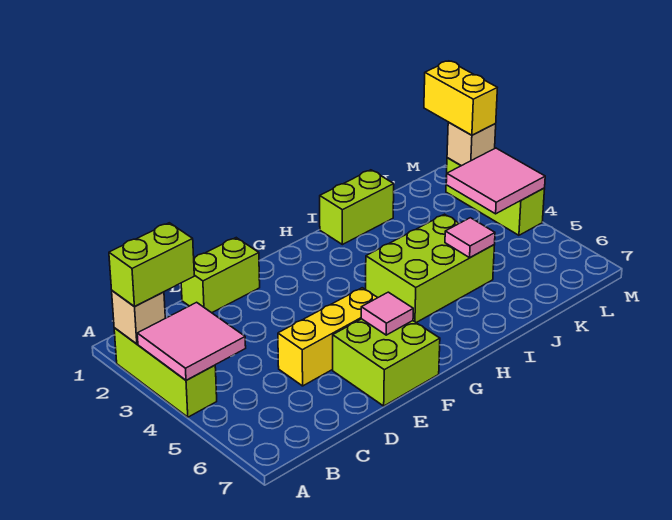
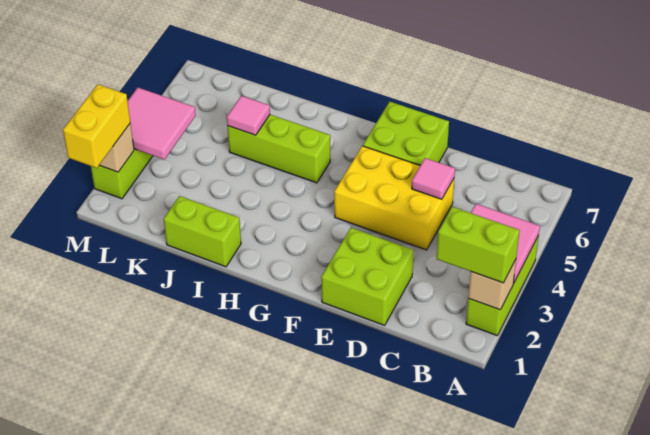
lime 1x2 brick [181,238,260,313] -> lime 2x2 brick [321,228,414,325]
yellow 1x3 brick [278,288,378,386] -> yellow 2x3 brick [334,146,454,250]
pink 1x1 tile [361,292,413,335] -> pink 1x1 tile moved to [412,158,455,199]
lime 2x3 brick [366,214,494,323] -> lime 1x3 brick [227,115,330,183]

